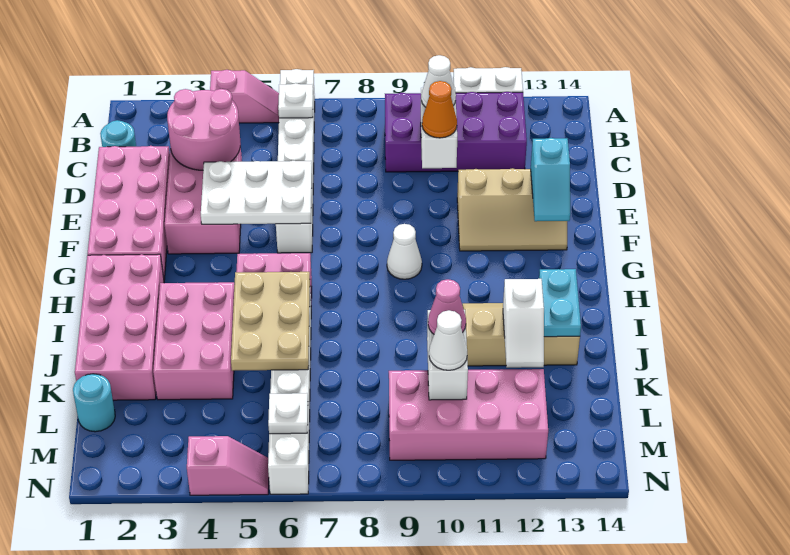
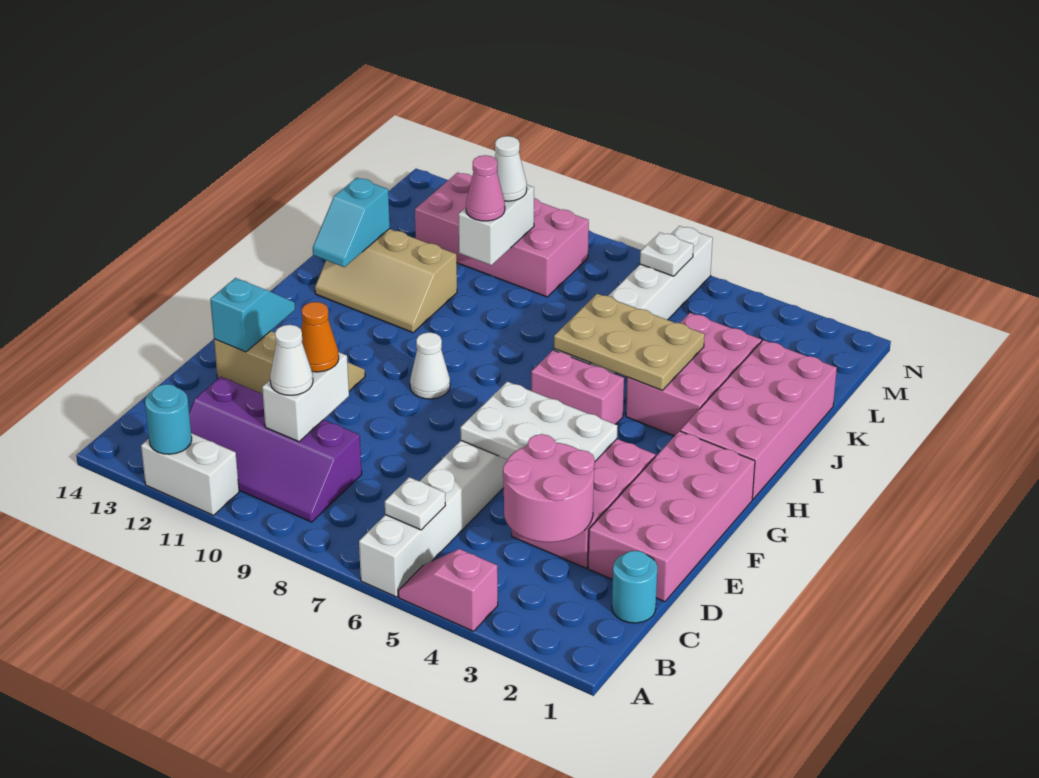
purple 2x4 brick [385,92,527,172] -> purple 2x4 slope [189,377,362,522]
tan 2x3 plate [231,272,310,371] -> tan 2x3 plate turned to [554,294,705,390]
cyan 1x2 plate [539,269,581,337] -> cyan 1x2 slope [313,178,390,267]
white 1x2 slope [503,279,544,368] -> none
cyan 1x1 round brick [73,374,115,432] -> cyan 1x1 round brick moved to [145,384,192,454]
pink 1x2 slope [187,436,269,495] -> none

